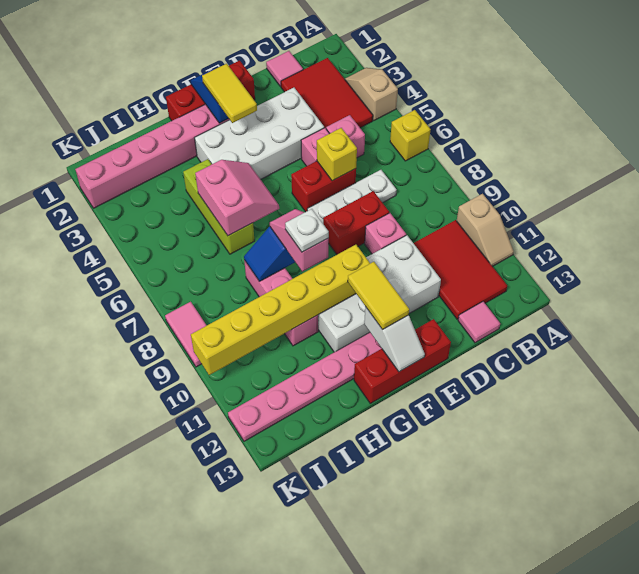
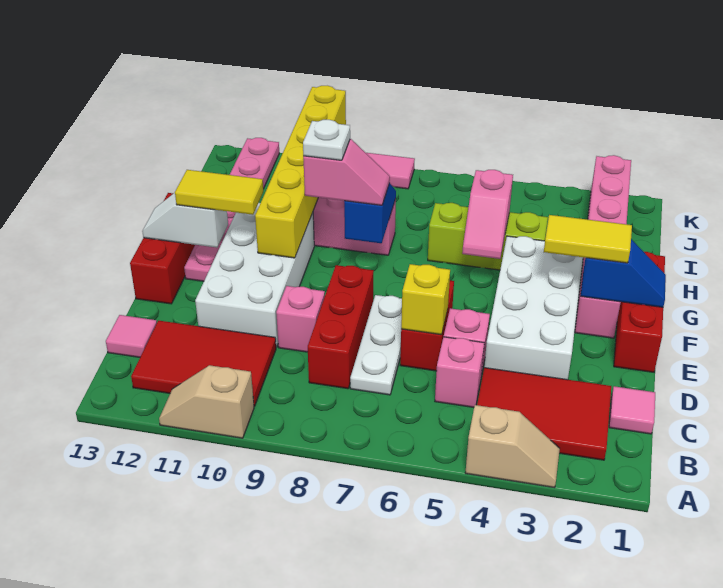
yellow 1x1 brick [390,110,431,161] -> none
red 1x2 brick [323,191,389,254] -> red 1x3 brick [308,265,374,389]
pink 2x2 slope [195,160,279,236] -> pink 1x2 slope [462,170,513,259]

